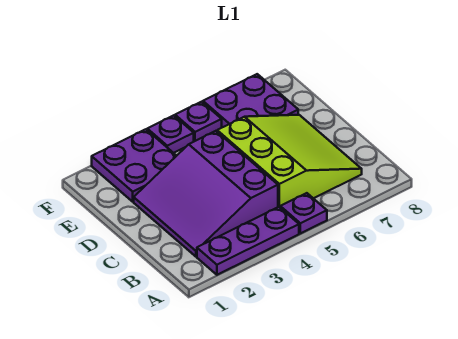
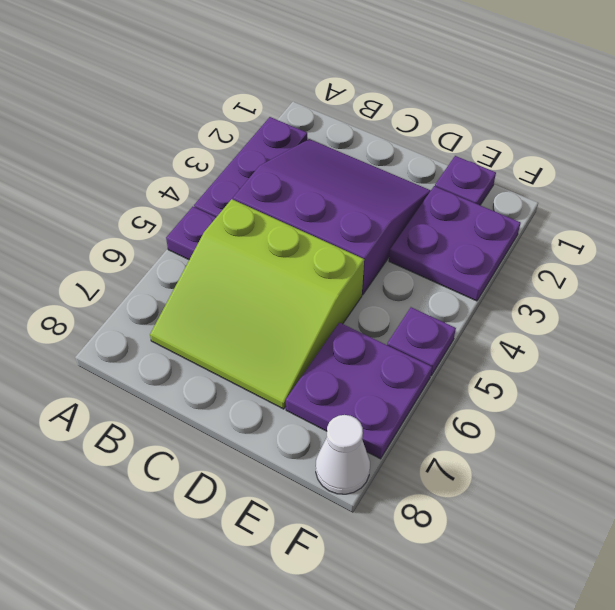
purple 1x1 plate [147,115,194,153] -> purple 1x1 plate moved to [435,156,496,205]
none -> white 1x1 cone [316,415,370,494]

